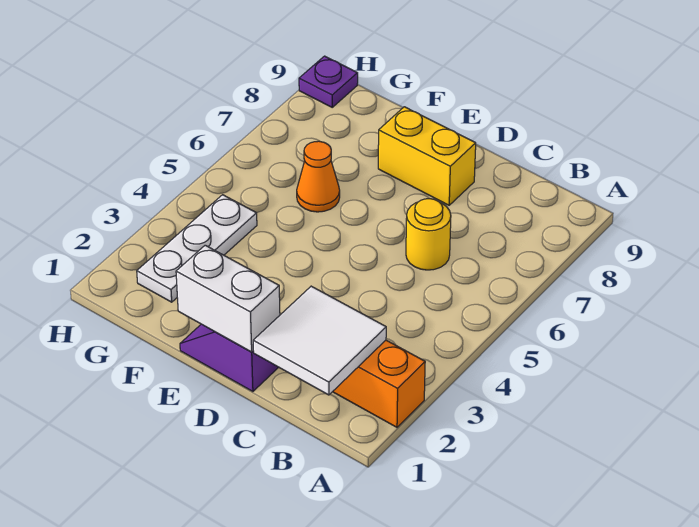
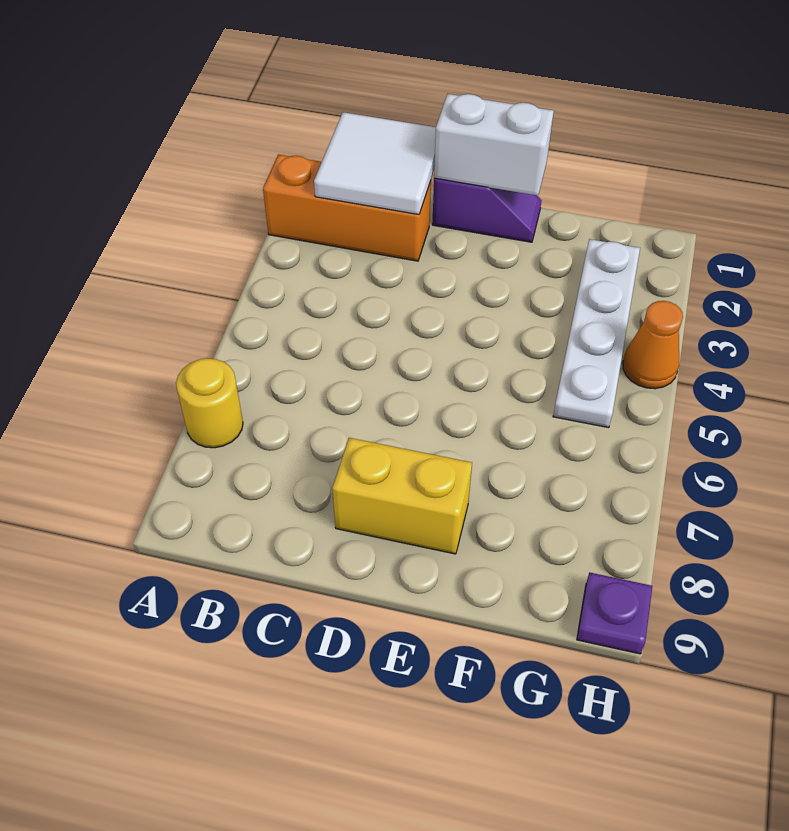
yellow 1x1 round brick [406,199,451,270] -> yellow 1x1 round brick moved to [176,358,243,448]
orange 1x1 cone [297,141,340,212] -> orange 1x1 cone moved to [623,301,683,389]
white 1x3 plate [137,195,257,302] -> white 1x4 plate [553,239,640,428]

